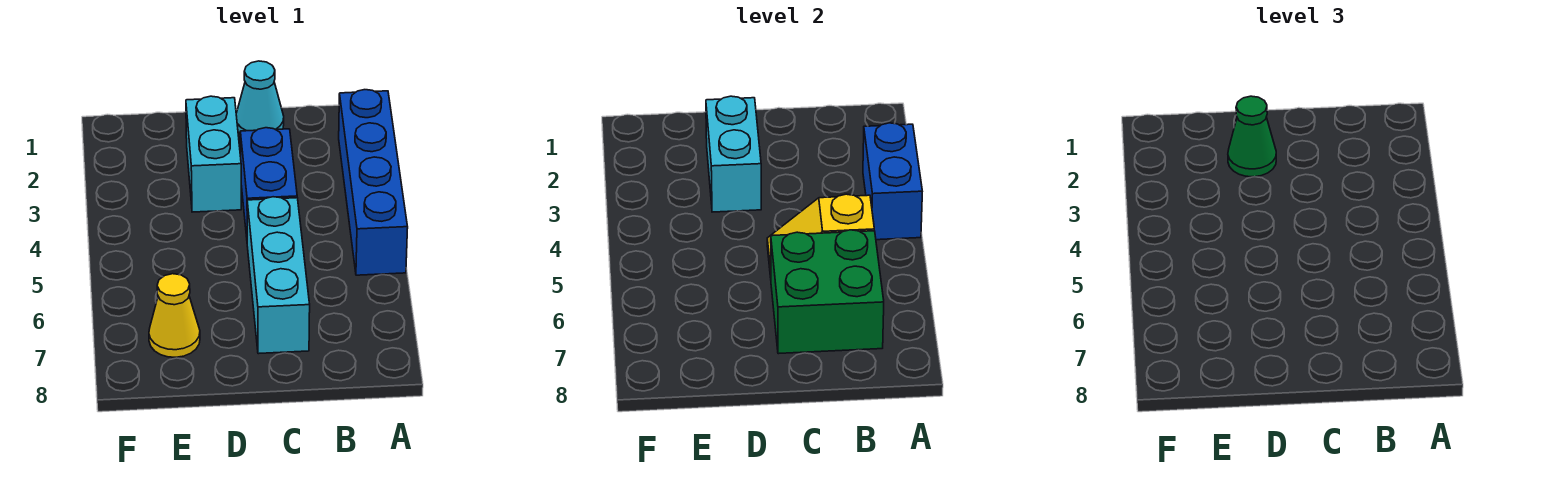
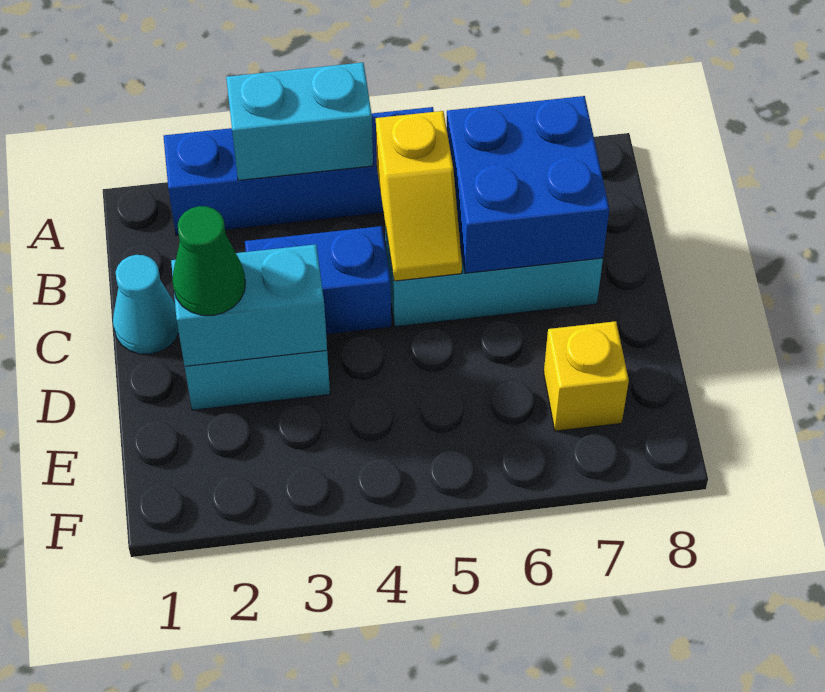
blue 1x2 brick [863,123,922,240] -> cyan 1x2 brick [226,62,373,180]
green 2x2 brick [771,230,884,354] -> blue 2x2 brick [446,96,609,273]
yellow 1x1 cone [149,274,200,357] -> yellow 1x1 brick [544,321,629,431]

